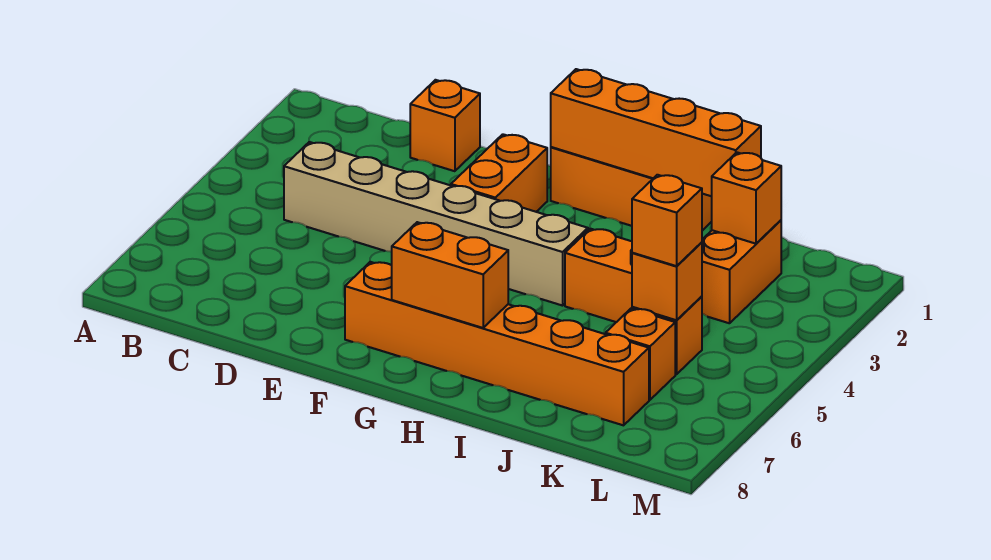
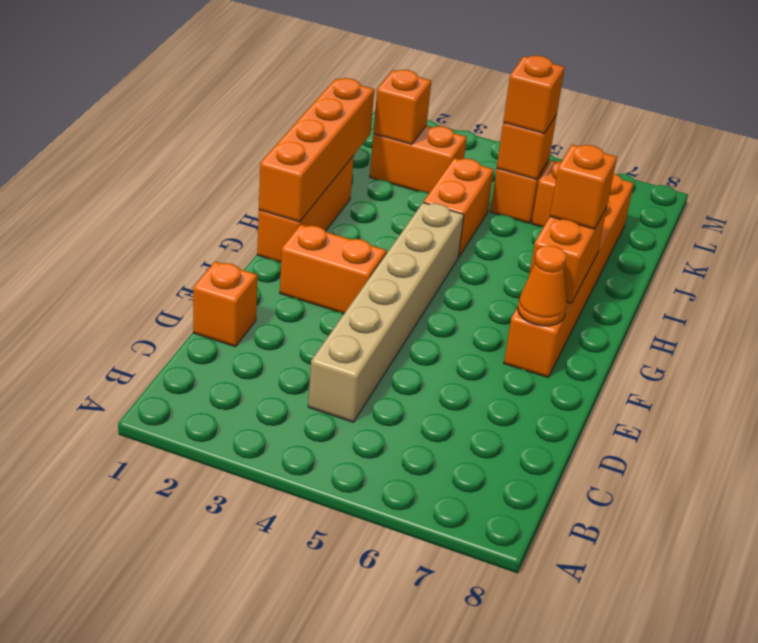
none -> orange 1x1 cone [518,246,567,326]
none -> orange 1x1 brick [550,145,617,229]

